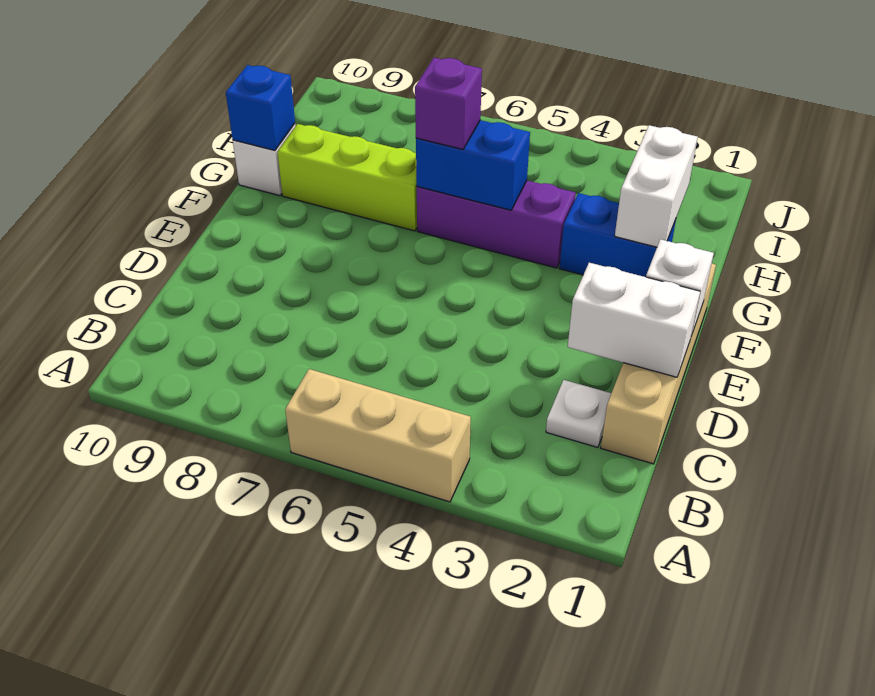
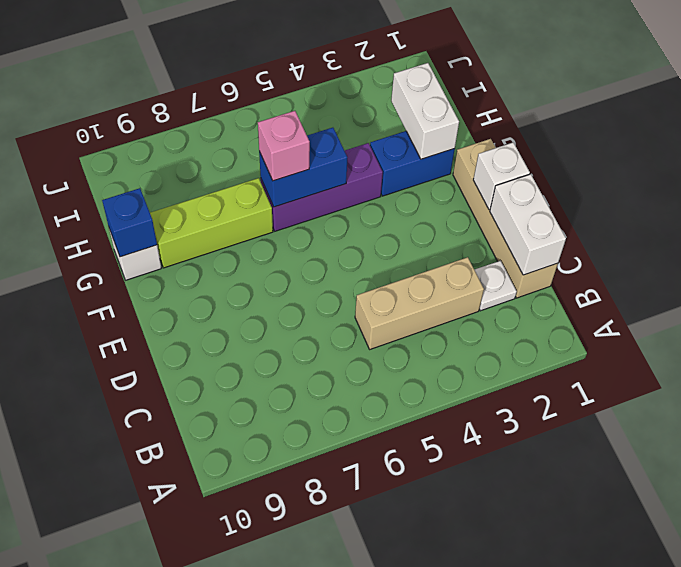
tan 1x3 brick [285,369,471,502] -> tan 1x3 brick moved to [355,257,484,349]
white 1x2 brick [568,263,700,377] -> white 1x2 brick turned to [490,174,566,275]
purple 1x1 brick [415,58,482,149] -> pink 1x1 brick [258,111,310,181]

